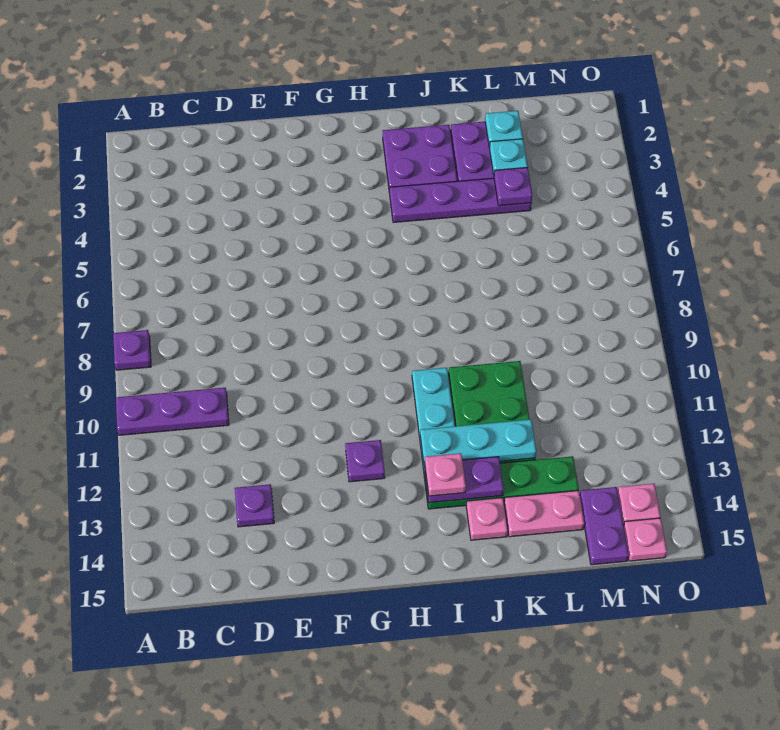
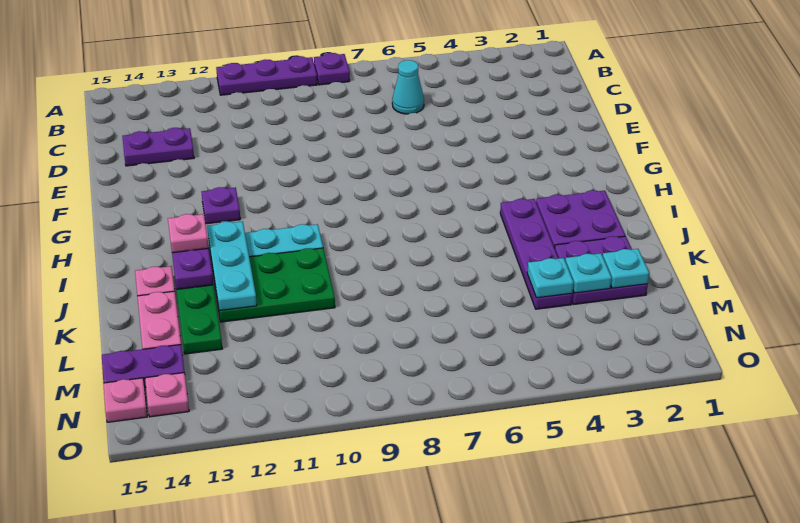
purple 1x3 plate [116,388,229,435] -> purple 1x3 plate turned to [216,56,317,95]
none -> cyan 1x1 cone [392,60,424,114]
purple 1x1 plate [235,484,274,527] -> purple 1x2 plate [122,128,194,166]
purple 1x1 plate [494,167,532,206] -> cyan 1x1 plate [527,258,574,298]

